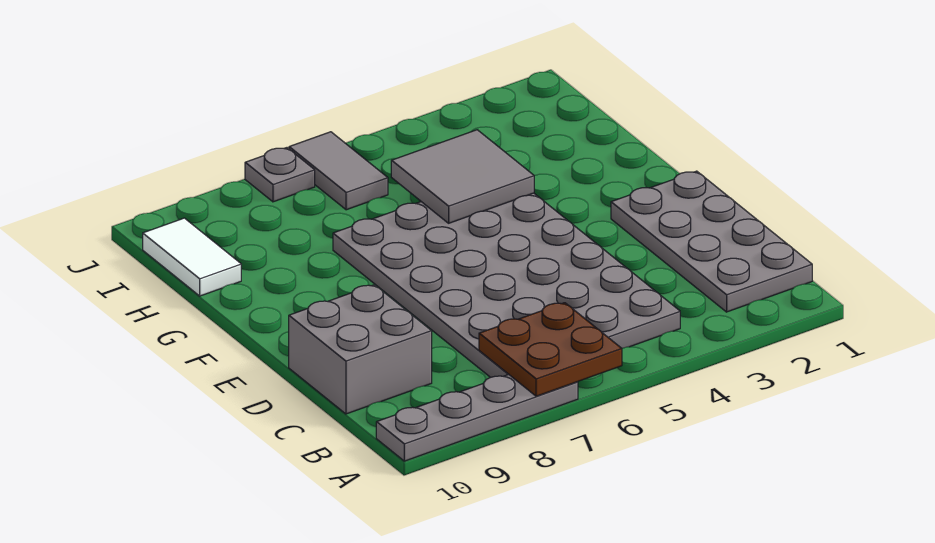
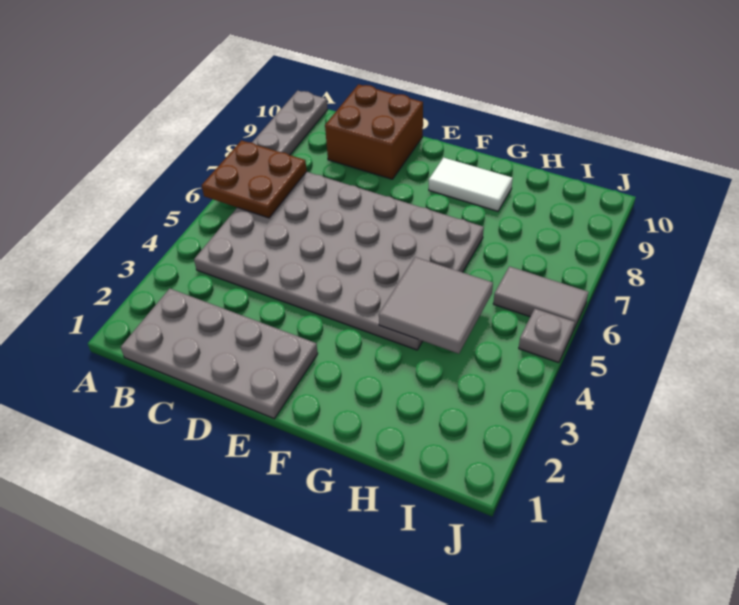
grey 2x2 brick [289,285,432,414] -> brown 2x2 brick [325,84,423,179]
white 1x2 tile [143,218,241,296] -> white 1x2 tile moved to [429,158,513,211]
grey 1x1 plate [245,148,315,202] -> grey 1x1 plate moved to [519,309,575,363]

